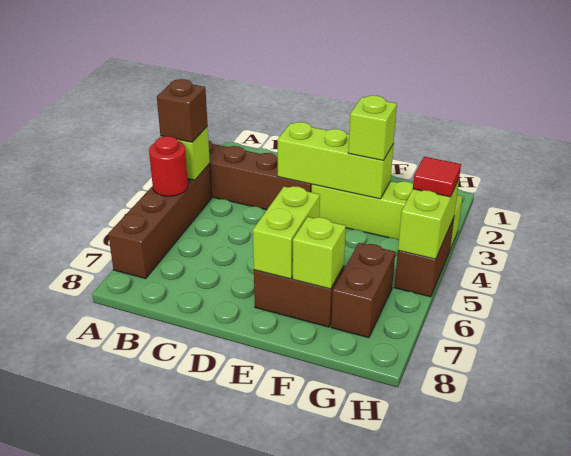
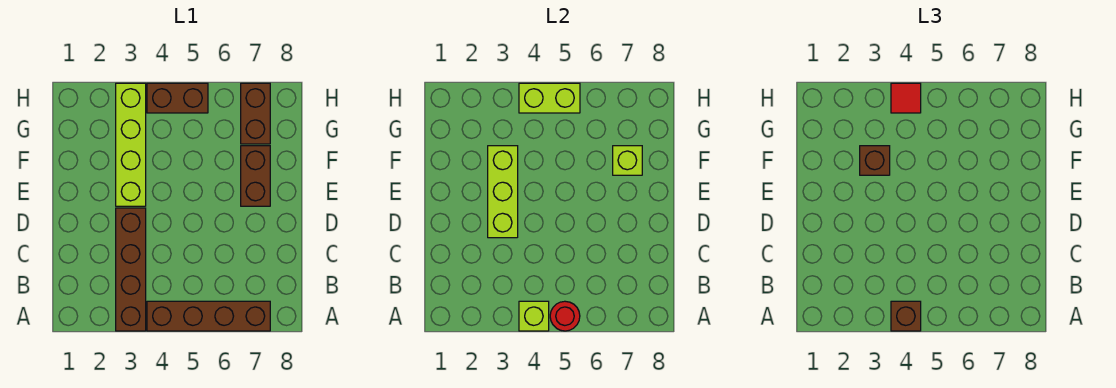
lime 1x2 brick [253,186,320,279] -> none
lime 1x1 brick [348,95,397,160] -> brown 1x1 brick [860,146,890,175]
brown 1x2 brick [331,243,395,338] -> brown 1x2 brick turned to [241,83,270,144]

